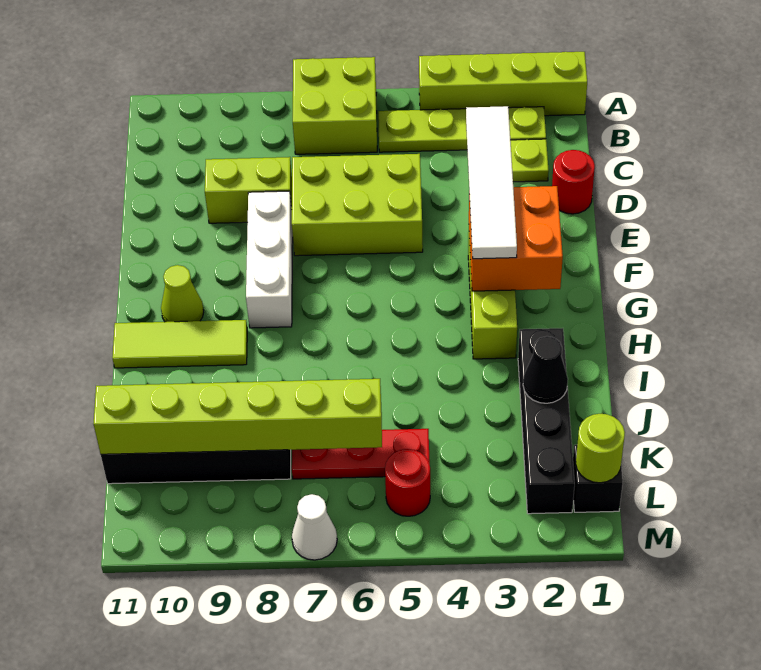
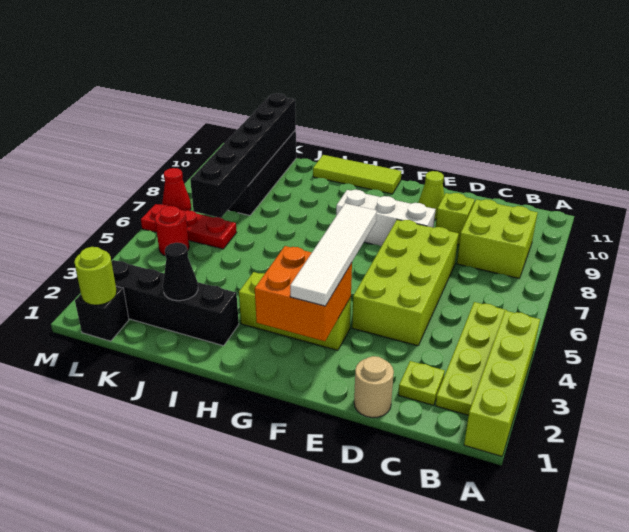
lime 2x2 brick [293,57,377,154] -> lime 2x2 brick moved to [457,199,537,278]
red 1x1 round brick [552,150,595,214] -> tan 1x1 round brick [354,356,394,418]
white 1x4 tile [466,106,517,259] -> white 1x4 tile turned to [290,203,377,306]
lime 2x3 brick [292,154,423,256] -> lime 2x4 brick [352,220,459,346]
lime 1x2 brick [205,157,292,223] -> lime 1x1 brick [436,193,475,245]
lime 1x1 cone [161,265,204,322] -> lime 1x1 cone moved to [418,171,444,219]
lime 1x3 tile [112,320,247,368] -> lime 1x3 tile turned to [313,155,402,194]
red 1x3 plate [292,429,430,479] -> red 1x3 plate turned to [141,204,237,249]
lime 1x6 brick [93,379,382,454] -> black 1x6 brick [190,93,296,218]
white 1x1 cone [292,494,337,560] -> red 1x1 cone [162,168,191,211]

